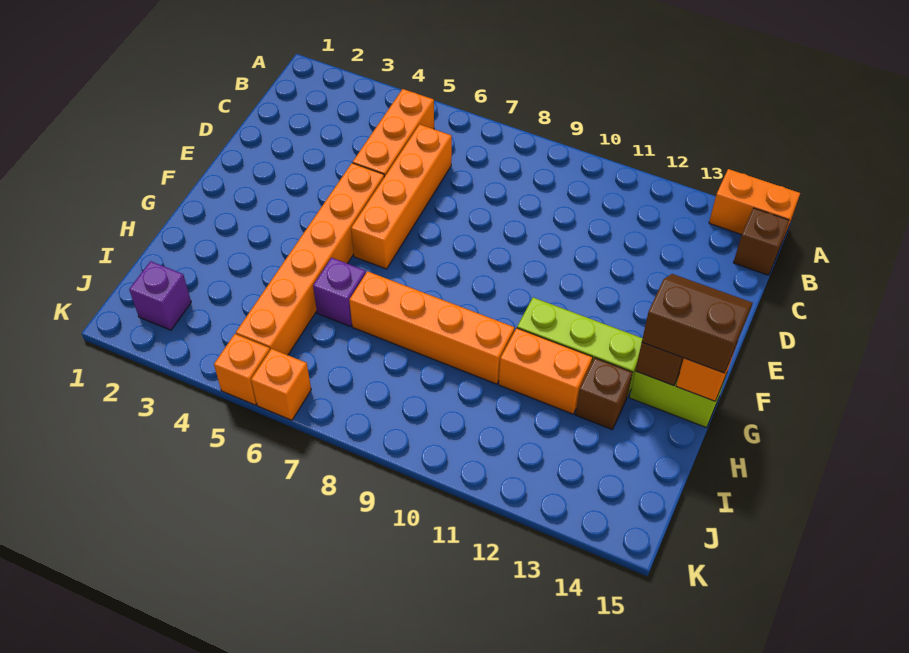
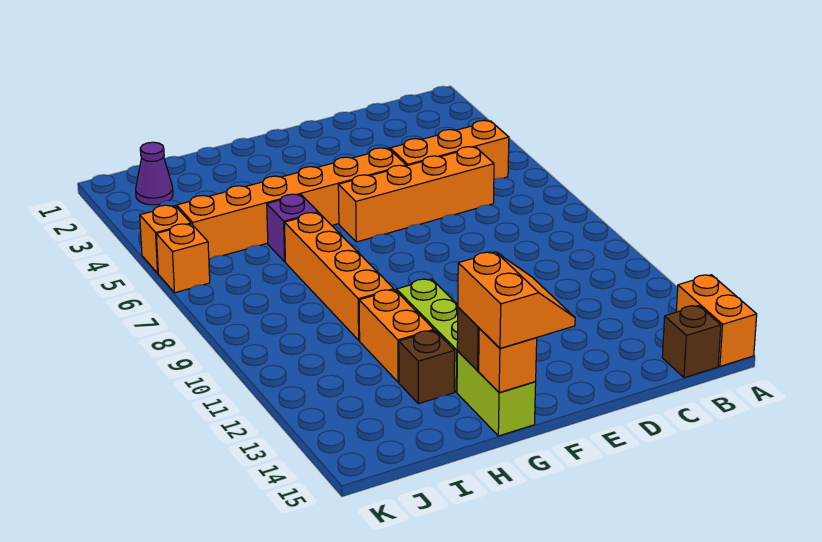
brown 2x2 slope [642,274,753,373] -> orange 2x2 slope [458,252,575,348]
purple 1x1 brick [129,261,191,330] -> purple 1x1 cone [136,142,173,205]

